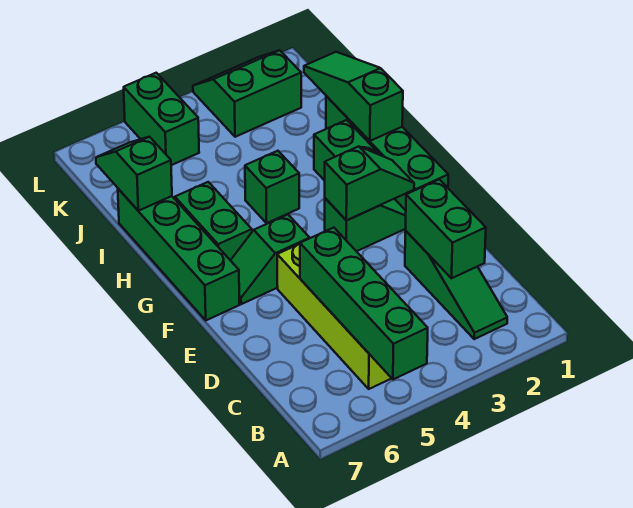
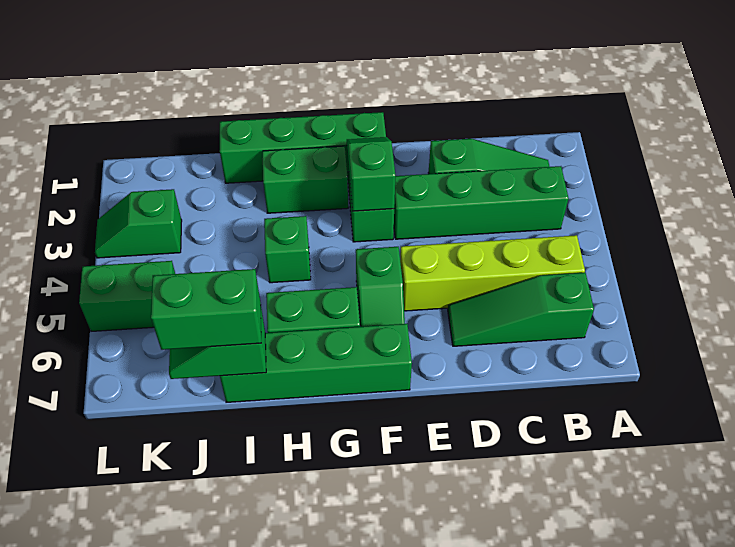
green 1x4 brick [300,228,428,379] -> green 1x4 brick moved to [394,166,568,239]
green 1x2 brick [406,179,486,278] -> green 1x2 brick moved to [151,269,261,350]
green 1x3 slope [304,52,403,141] -> green 1x3 slope moved to [448,272,594,346]
green 2x2 slope [193,50,301,137] -> green 1x2 slope [95,189,182,258]

